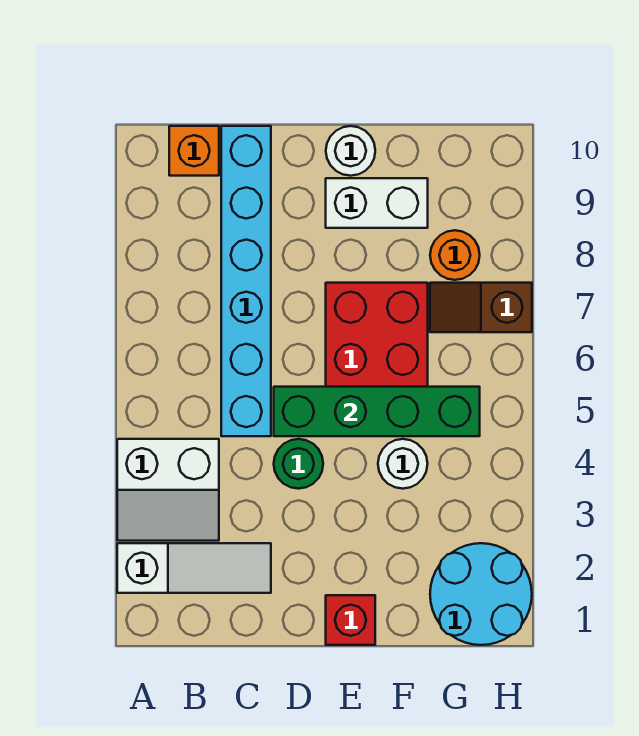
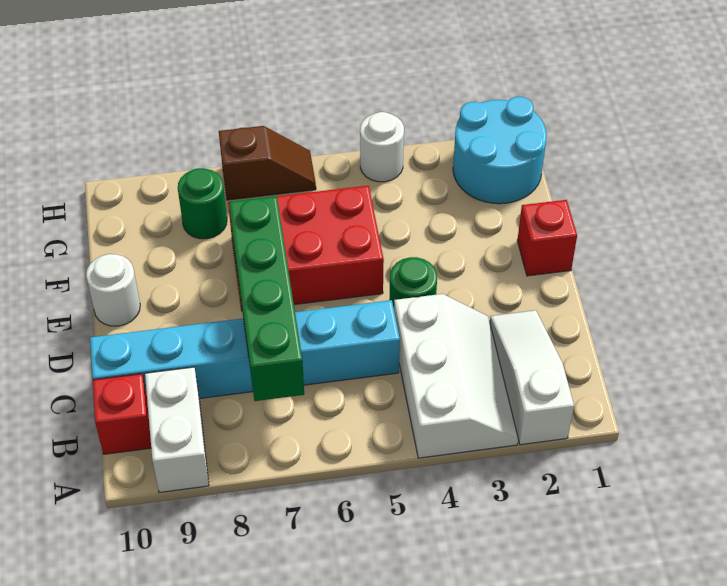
white 2x2 slope [117,439,219,541] -> white 2x3 slope [394,294,518,458]
orange 1x1 brick [169,126,219,176] -> red 1x1 brick [93,374,151,454]
green 1x4 brick [274,387,480,436] -> green 1x4 brick moved to [229,196,304,401]
white 1x2 brick [326,178,428,228] -> white 1x2 brick moved to [145,367,209,493]
white 1x1 round brick [378,439,428,489] -> white 1x1 round brick moved to [360,112,404,182]
brown 1x2 slope [430,283,532,332] -> brown 1x2 slope turned to [219,126,316,200]
orange 1x1 round brick [430,230,480,280] -> green 1x1 round brick [178,168,227,239]

